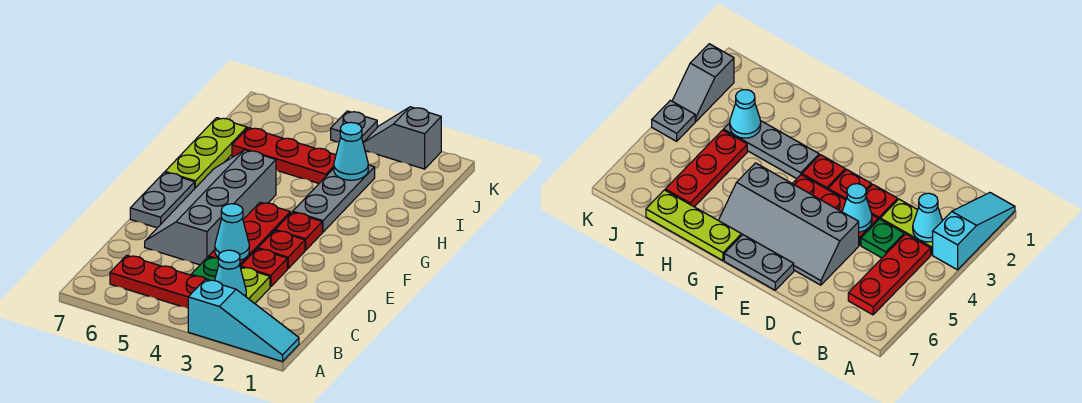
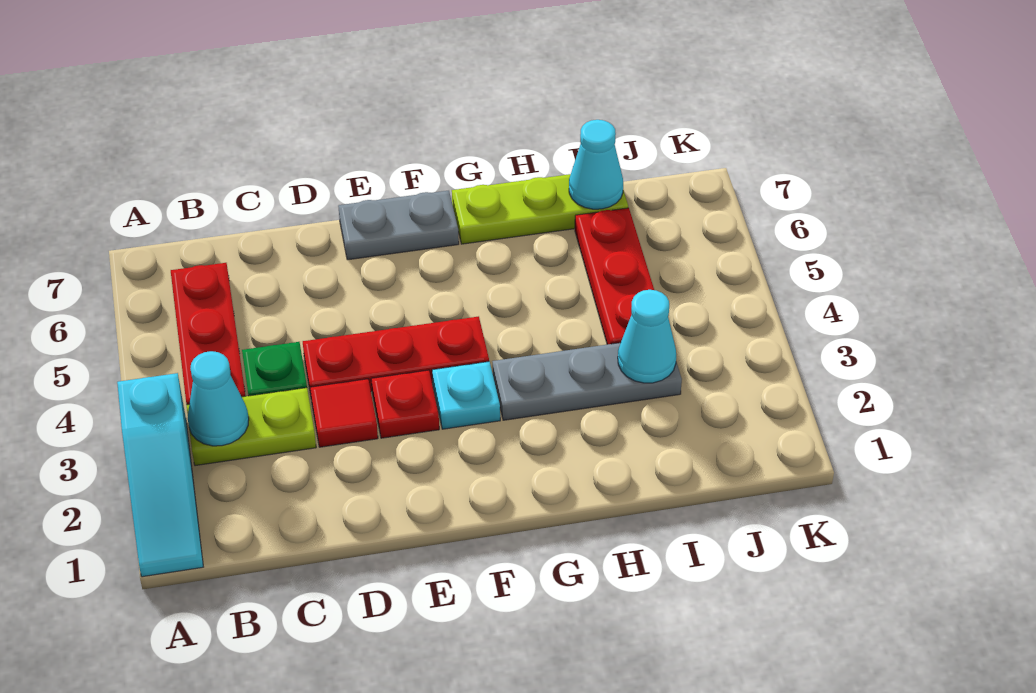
red 1x1 plate [241,249,287,287] -> red 1x1 tile [310,379,378,447]
cyan 1x1 cone [215,204,249,260] -> cyan 1x1 cone moved to [569,120,623,209]
grey 2x4 slope [145,150,276,265] -> none
red 1x1 plate [275,212,322,250] -> cyan 1x1 plate [432,362,500,429]
grey 1x2 slope [363,107,441,169] -> none
grey 1x1 plate [331,111,377,142] -> none

